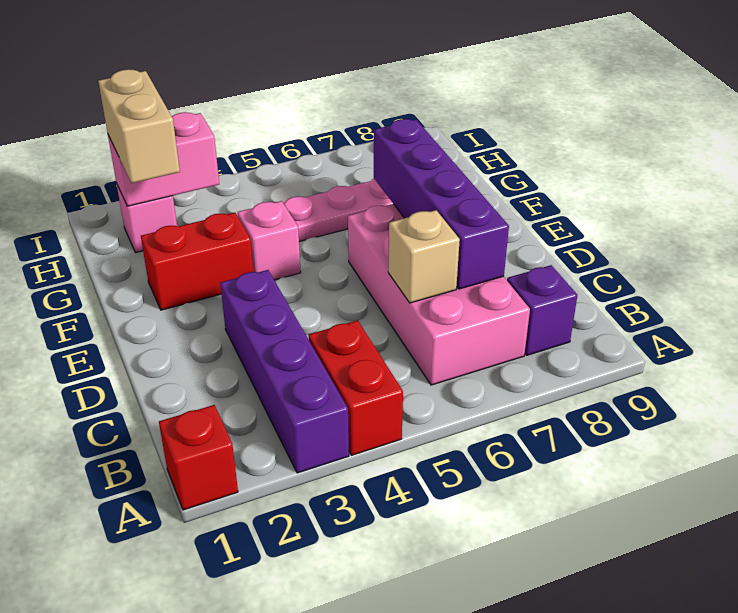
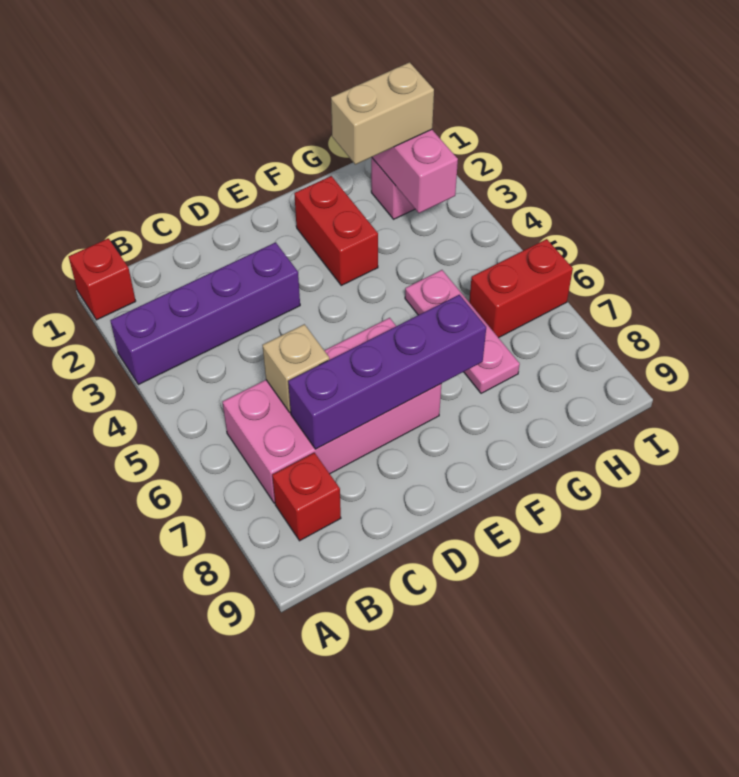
red 1x2 brick [309,320,403,455] -> red 1x2 brick moved to [469,239,573,338]
purple 1x1 brick [507,265,577,355] -> red 1x1 brick [272,453,341,541]
pink 1x1 brick [238,201,301,280] -> none

